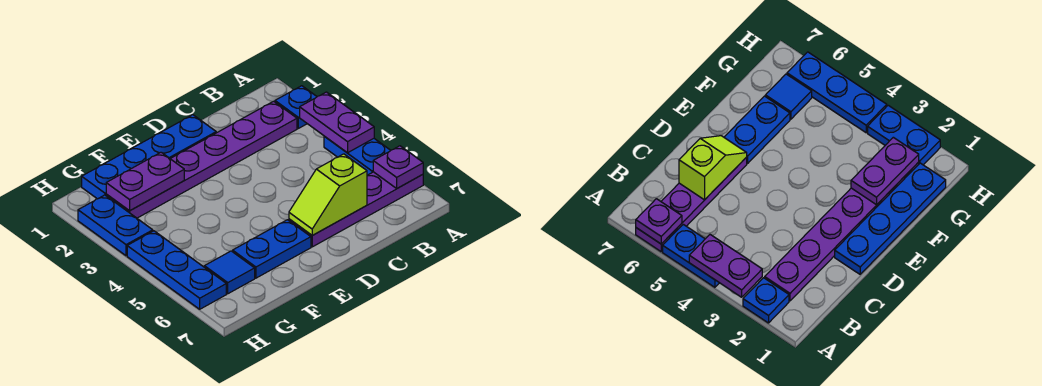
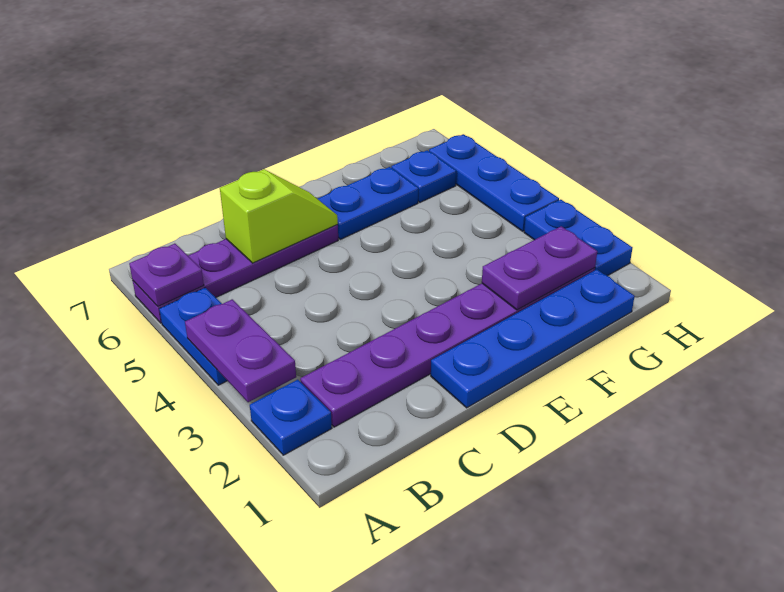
blue 1x1 tile [204,251,255,294] -> blue 1x1 plate [391,150,456,202]

